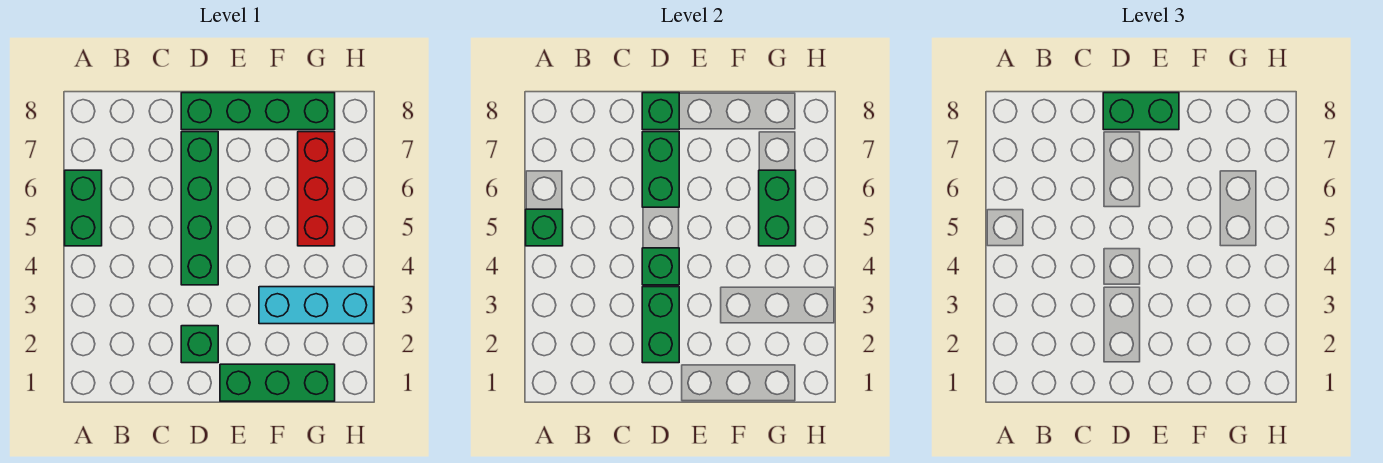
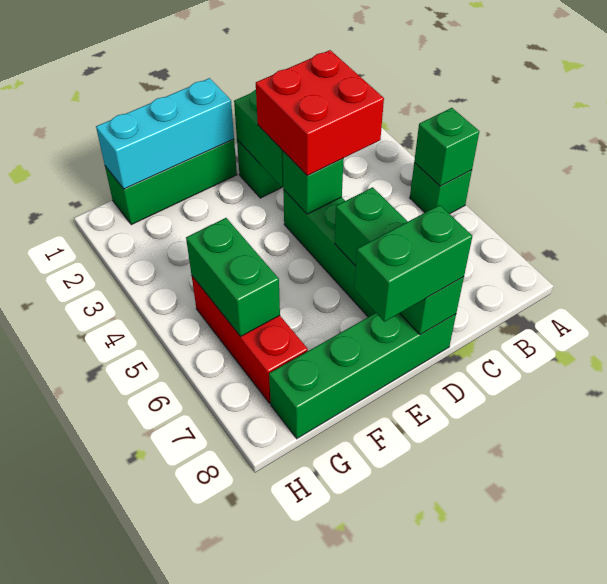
green 1x2 brick [65,170,102,246] -> green 1x1 brick [410,163,472,214]
none -> red 2x2 brick [256,50,384,176]
cyan 1x3 brick [259,287,374,324] -> cyan 1x3 brick moved to [96,78,234,189]

